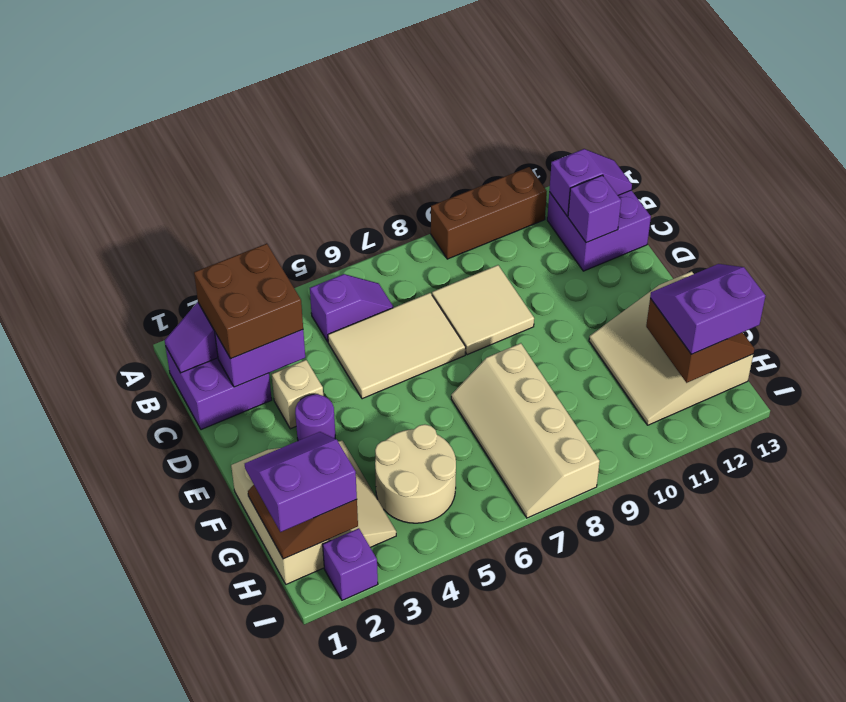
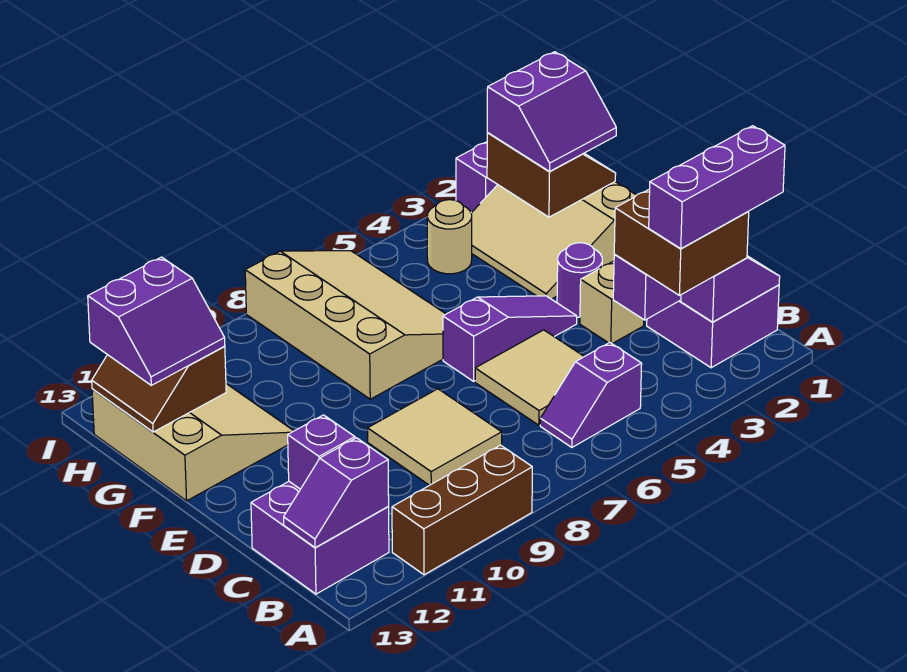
none -> purple 1x3 brick [649,126,785,249]
tan 2x3 tile [328,293,466,399] -> tan 2x2 tile [475,330,584,425]
none -> purple 1x3 slope [443,296,577,381]
tan 2x4 slope [451,343,600,518] -> tan 3x4 slope [245,251,446,399]
tan 2x2 round brick [375,425,456,523] -> tan 1x1 round brick [427,200,472,274]

